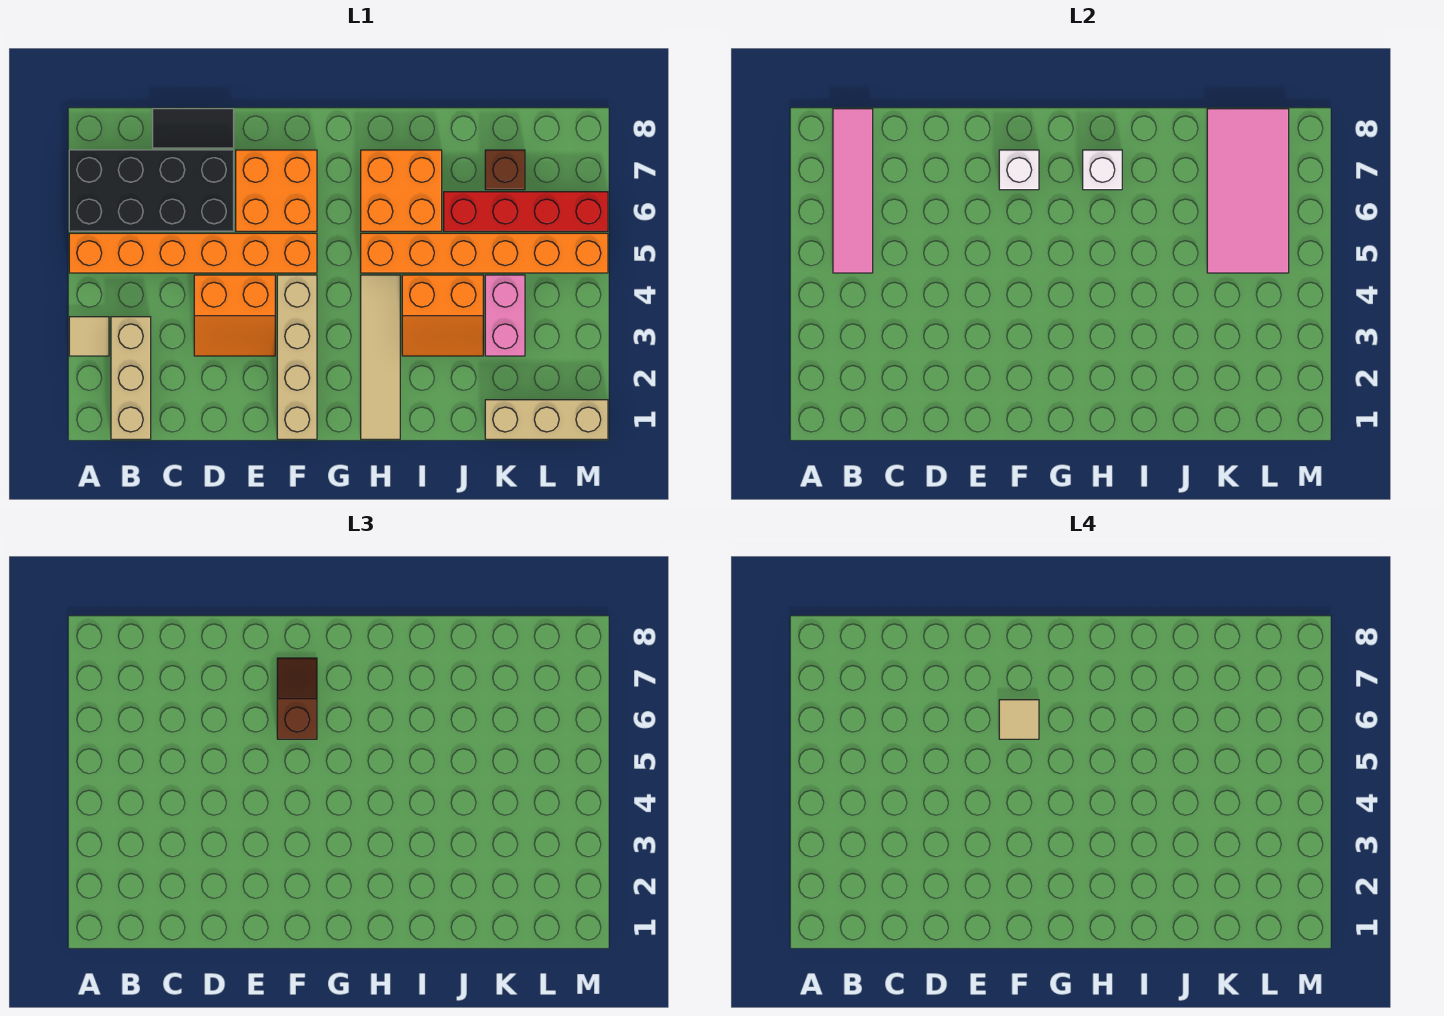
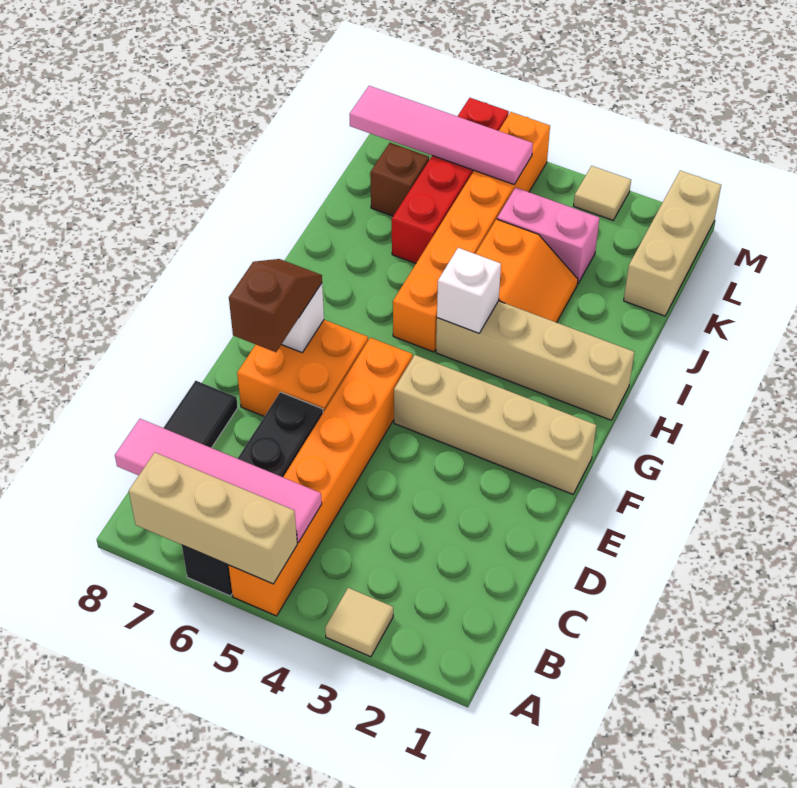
black 2x4 brick [69,150,234,231] -> black 1x4 brick [182,392,323,596]
tan 1x3 brick [111,317,151,439] -> tan 1x3 brick moved to [129,452,297,584]
orange 2x2 slope [194,275,275,356] -> none
brown 1x2 slope [277,658,317,739] -> brown 1x2 slope turned to [229,259,322,352]
tan 1x1 tile [999,700,1039,739] -> tan 1x1 tile moved to [574,166,631,220]
tan 1x4 tile [361,275,400,439] -> tan 1x4 brick [436,301,634,420]
orange 2x2 brick [361,150,442,231] -> none
white 1x1 brick [1083,150,1122,190] -> white 1x1 brick moved to [437,248,501,333]
pink 2x4 tile [1207,109,1289,273] -> pink 1x4 tile [349,86,533,184]

